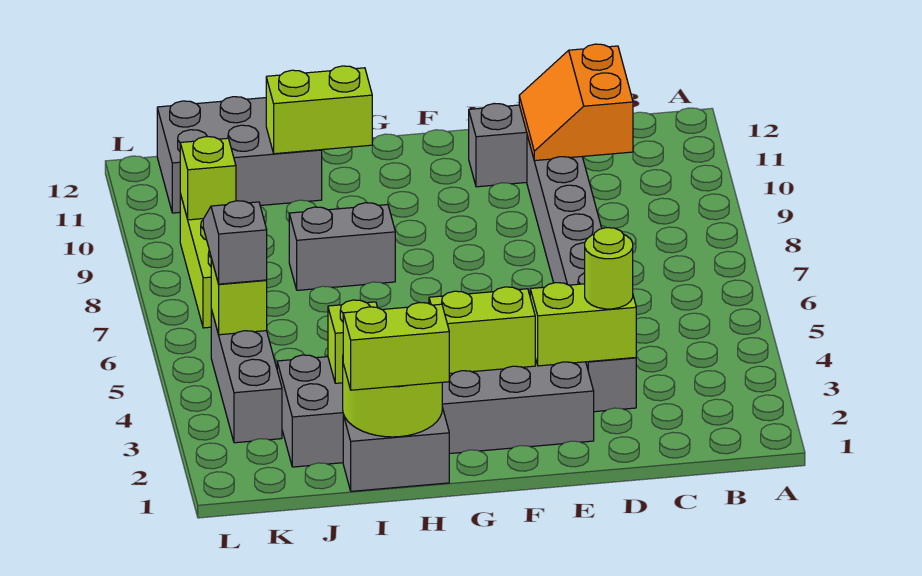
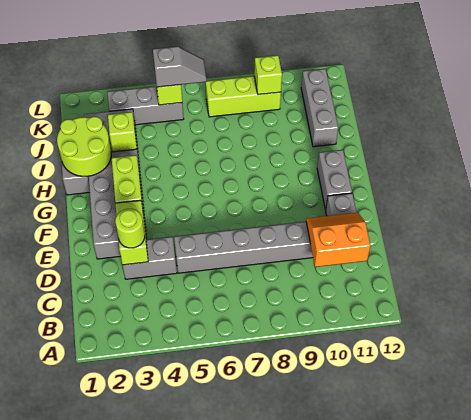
lime 1x2 brick [343,303,449,390] -> none
grey 1x2 brick [289,203,395,290] -> grey 1x2 brick moved to [317,150,352,210]
lime 1x2 brick [266,66,372,154] -> none
grey 2x3 brick [157,97,322,213] -> grey 1x3 brick [301,69,338,147]

